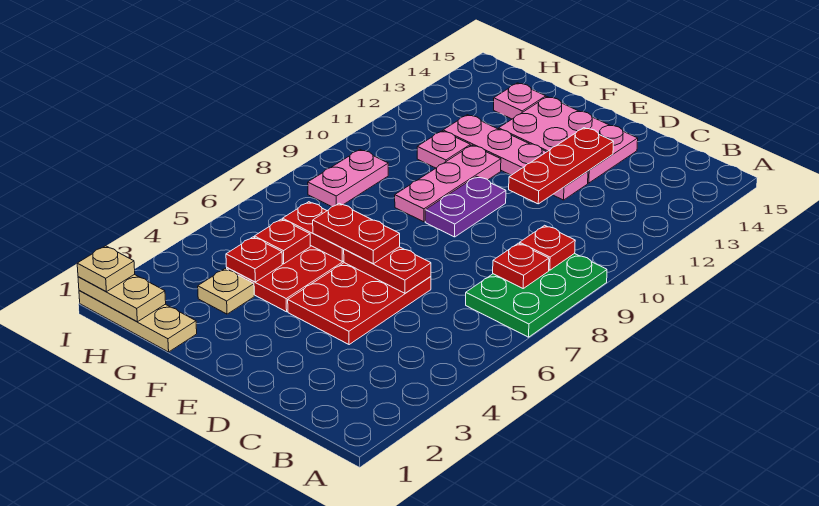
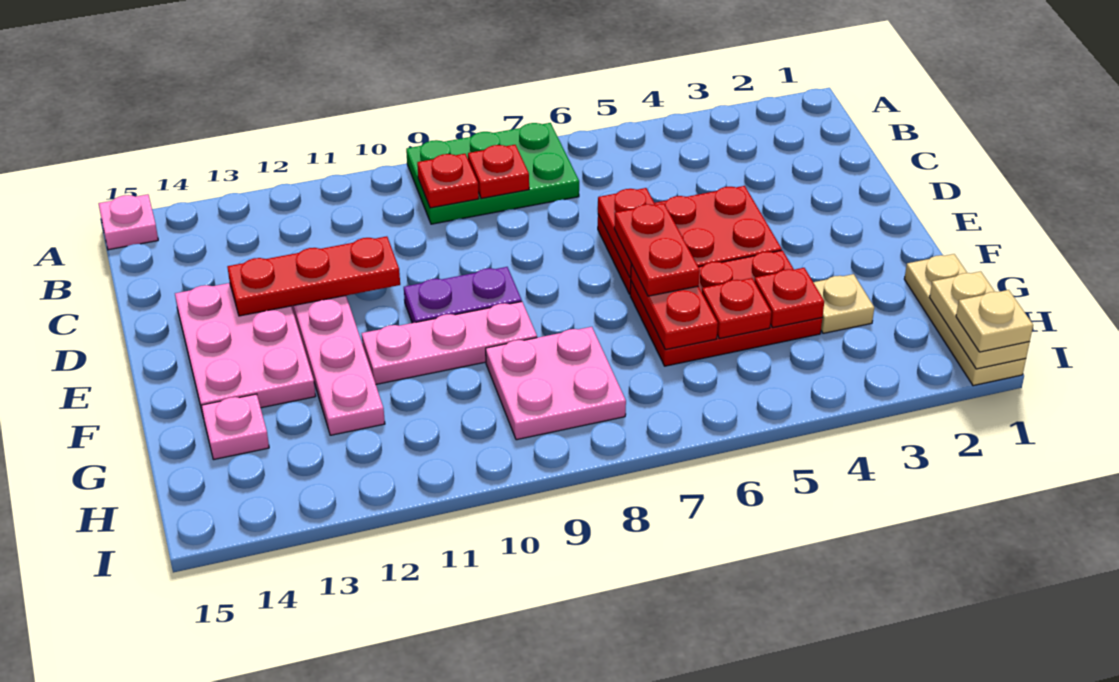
pink 1x1 plate [417,131,470,168] -> pink 1x1 plate moved to [98,194,158,250]
pink 1x2 plate [308,150,388,207] -> pink 2x2 plate [486,327,626,440]

